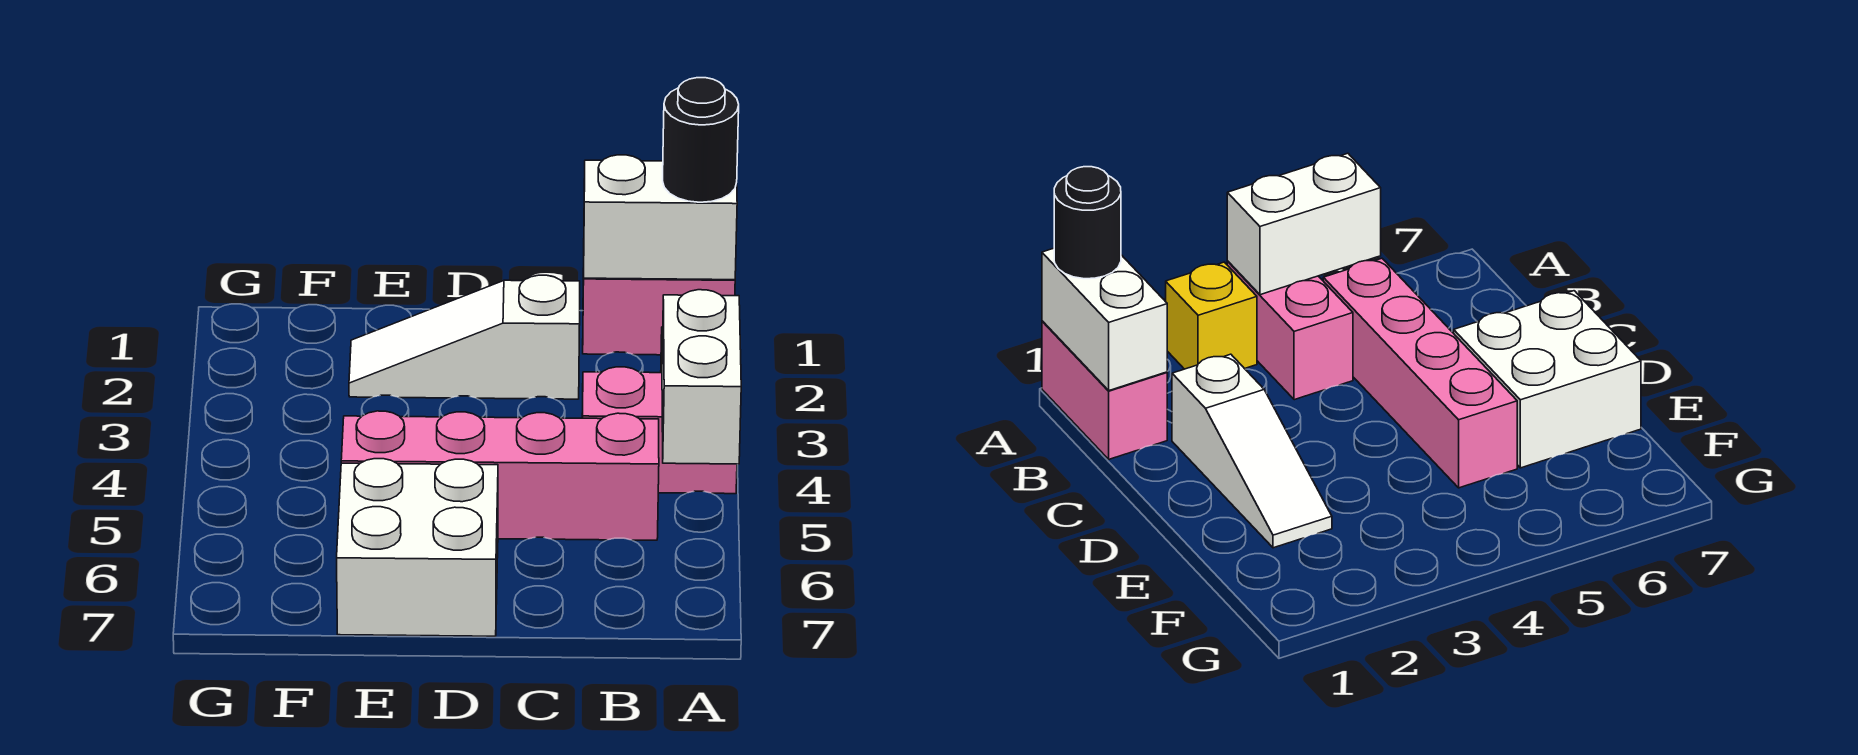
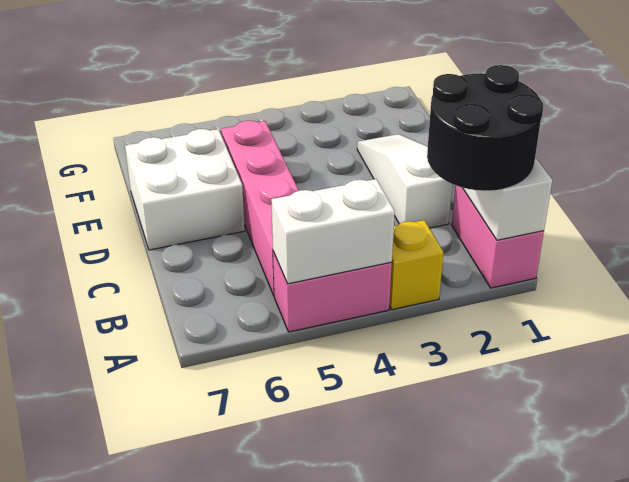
black 1x1 round brick [663,78,739,202] -> black 2x2 round brick [427,65,543,191]
pink 1x2 brick [582,367,737,494] -> pink 1x2 brick turned to [273,252,392,332]

